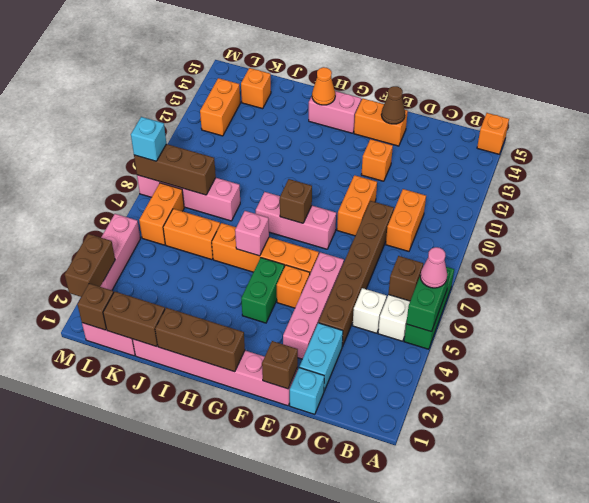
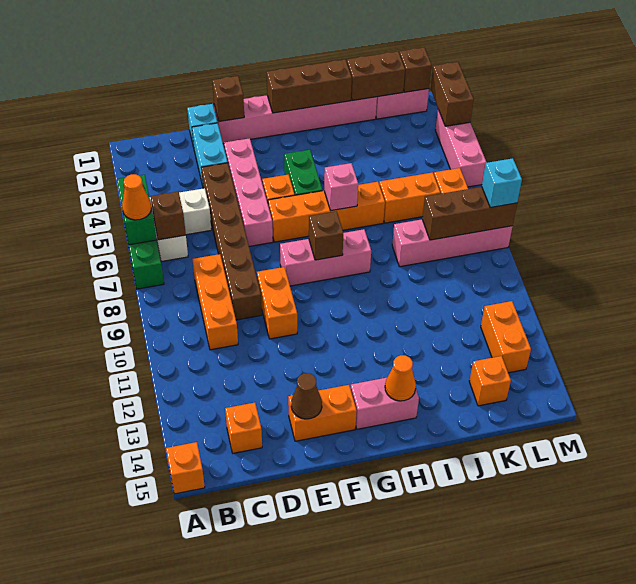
pink 1x1 cone [420,247,447,288] -> orange 1x1 cone [122,174,151,220]
orange 1x2 brick [386,189,426,251] -> orange 1x3 brick [192,254,238,350]
orange 1x1 brick [361,139,393,181] -> orange 1x1 brick moved to [225,403,262,453]

